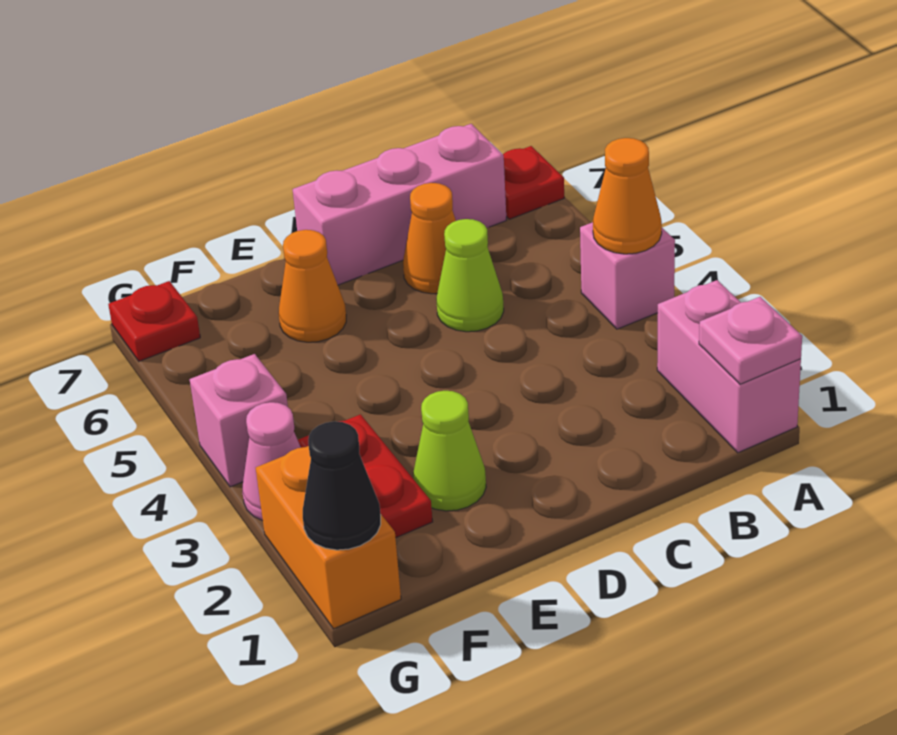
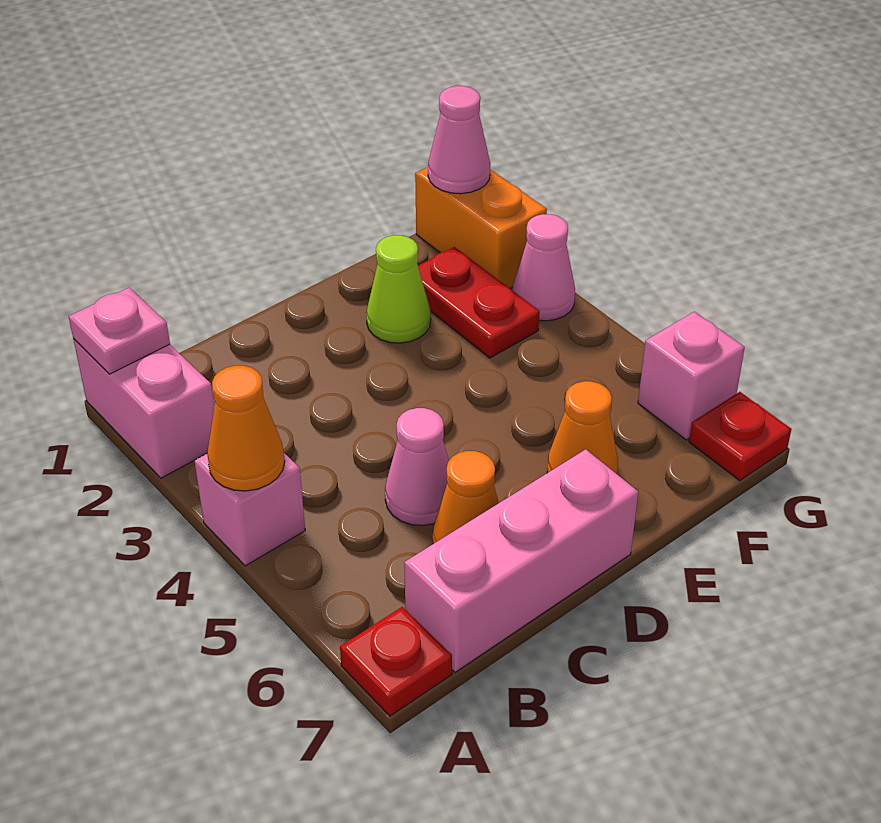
lime 1x1 cone [436,219,504,332] -> pink 1x1 cone [385,408,449,525]
black 1x1 cone [303,421,381,550] -> pink 1x1 cone [428,86,490,194]
pink 1x1 brick [190,354,288,487] -> pink 1x1 brick moved to [638,312,745,440]

